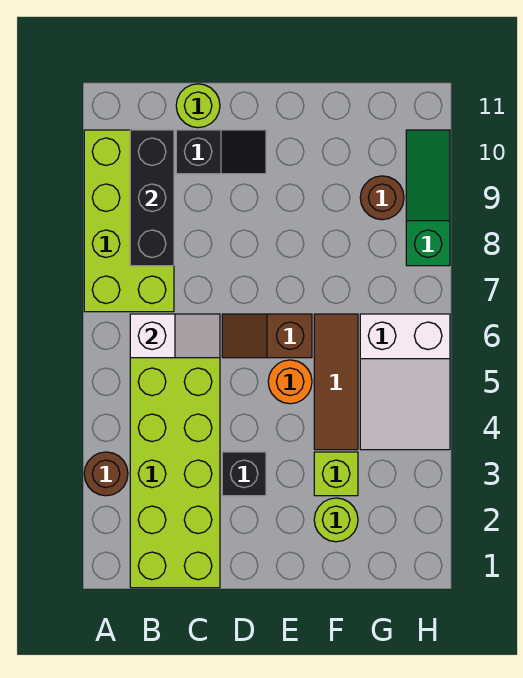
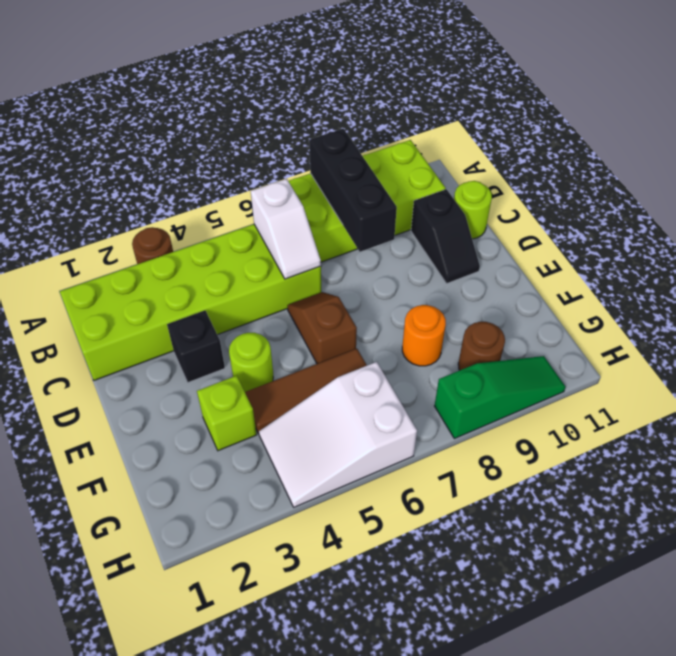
black 1x3 brick [130,130,174,266] -> black 1x3 brick turned to [309,129,397,252]
orange 1x1 round brick [268,360,312,404] -> orange 1x1 round brick moved to [402,305,446,366]
lime 1x1 round brick [314,498,358,542] -> lime 1x1 round brick moved to [229,333,273,392]

